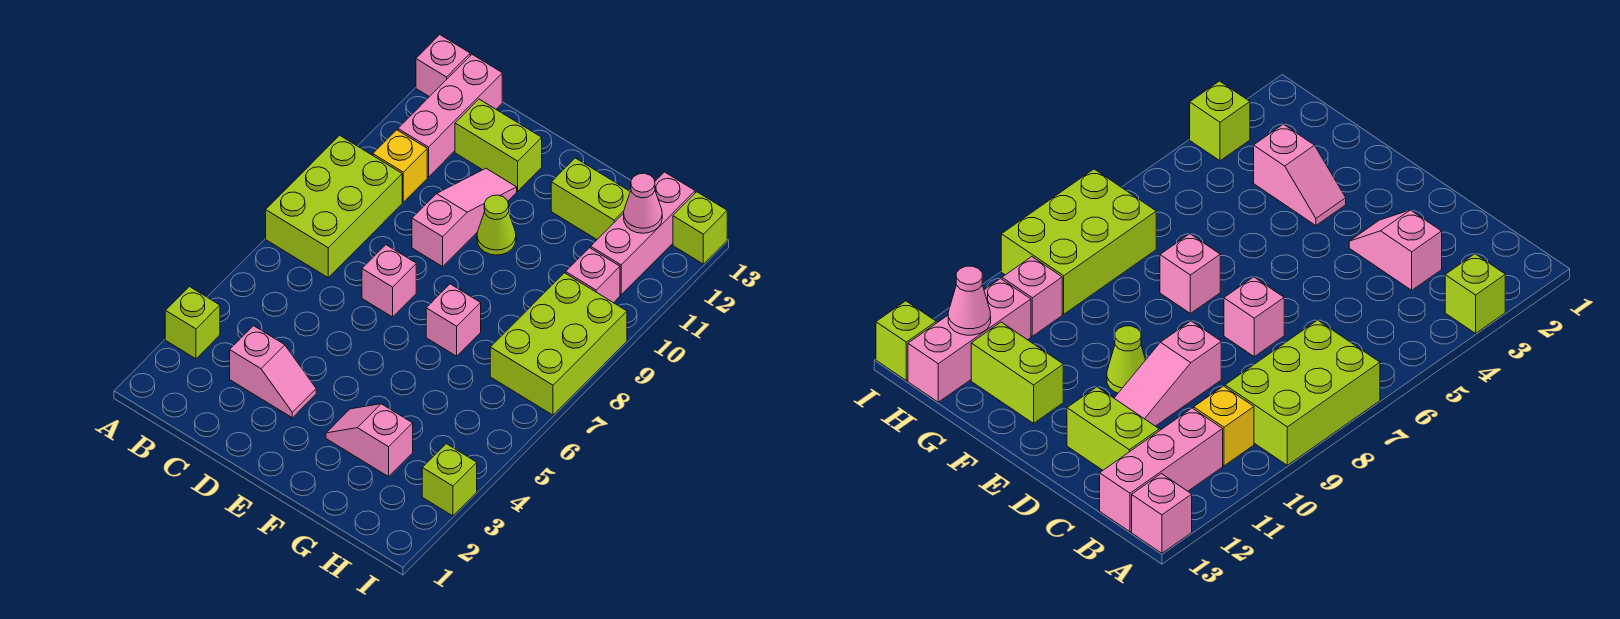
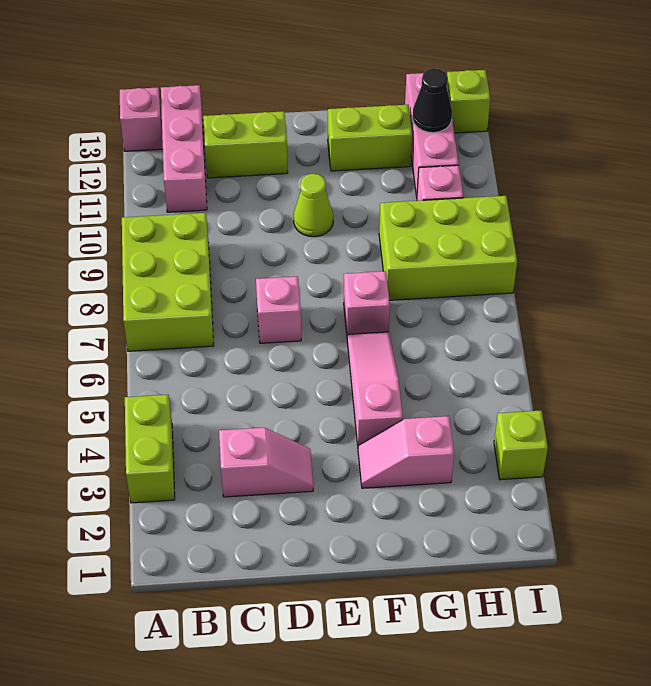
lime 1x1 brick [165,286,220,359] -> lime 1x2 brick [125,395,175,503]
yellow 1x1 brick [373,130,427,202] -> none
pink 1x3 slope [412,169,517,267] -> pink 1x3 slope moved to [347,332,403,446]
lime 2x3 brick [490,273,627,415] -> lime 2x3 brick turned to [379,196,517,300]
pink 1x1 cone [624,173,662,233] -> black 1x1 cone [412,68,452,133]

